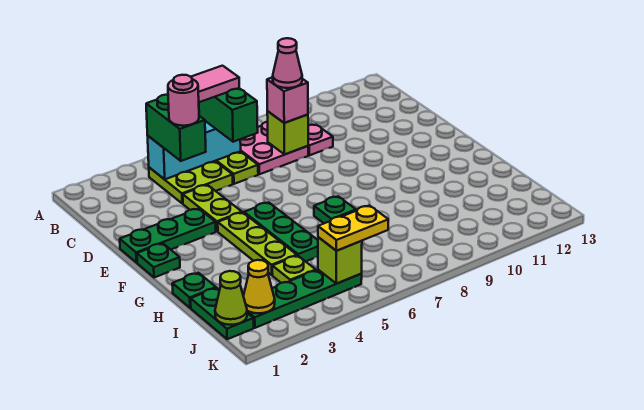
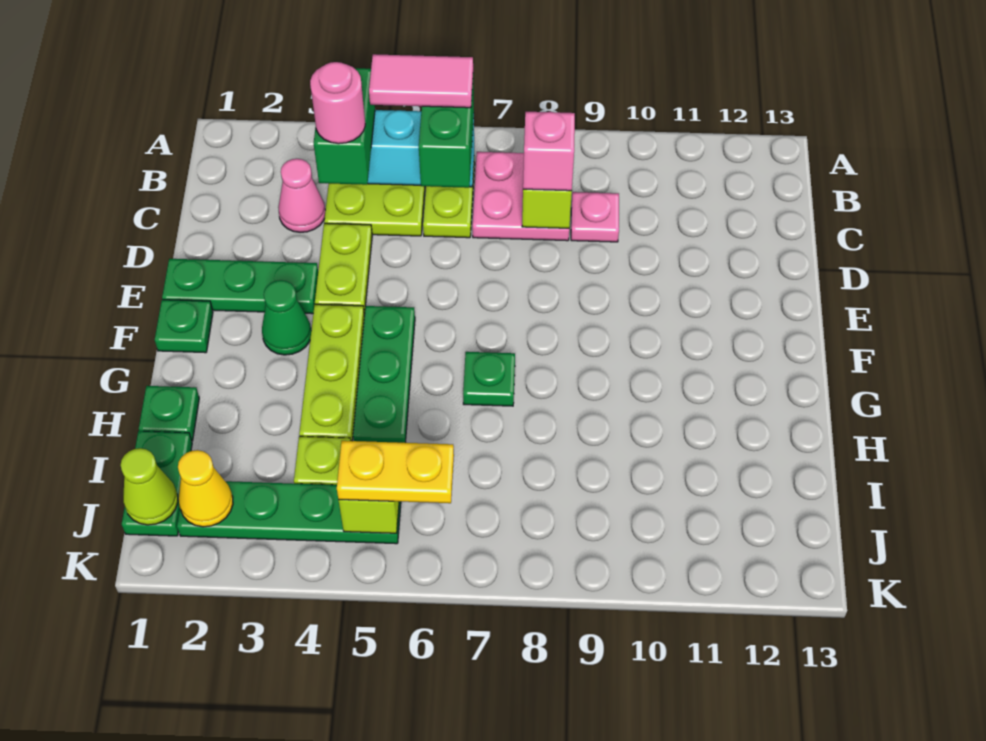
pink 1x1 cone [273,38,302,88] -> pink 1x1 cone moved to [278,159,325,232]
none -> green 1x1 cone [262,280,311,355]

